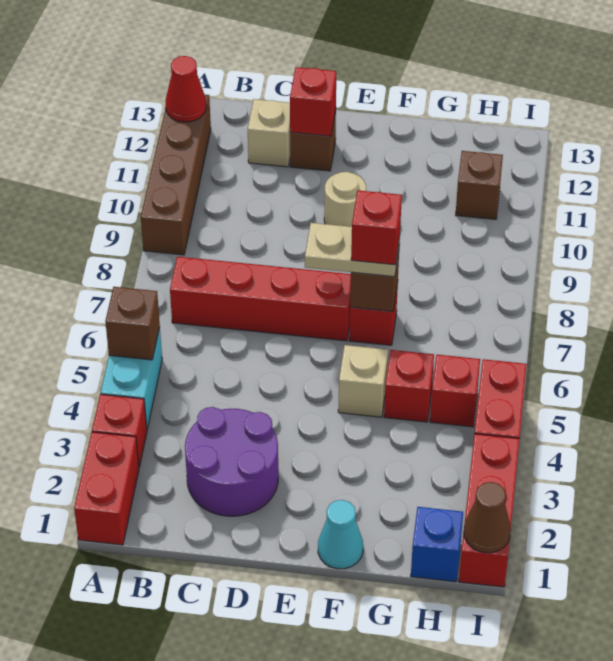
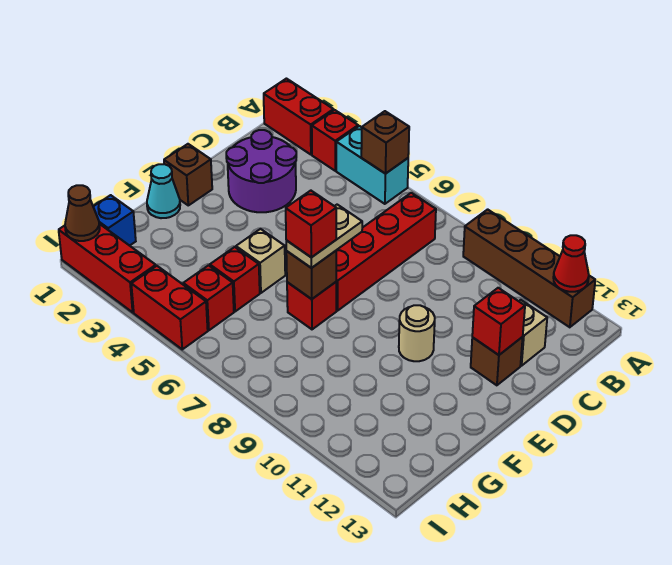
brown 1x1 brick [456,151,503,219] -> brown 1x1 brick moved to [164,144,212,205]

